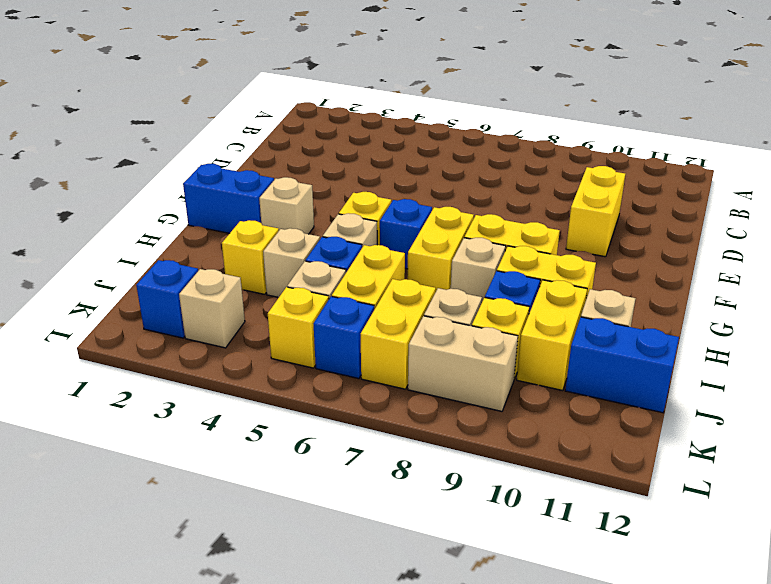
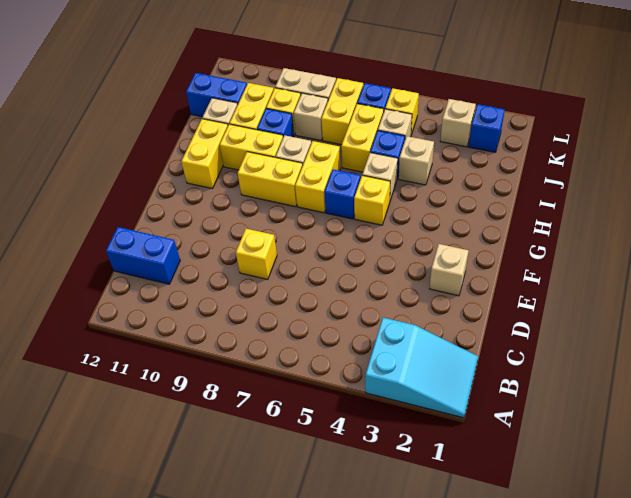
none -> cyan 2x3 slope [365,318,478,418]
yellow 1x2 brick [566,166,625,257] -> yellow 1x2 brick moved to [181,119,228,189]
blue 1x2 brick [183,164,274,233] -> blue 1x2 brick moved to [106,227,180,284]
tan 1x1 brick [259,177,314,234] -> tan 1x1 brick moved to [430,244,468,296]
yellow 1x1 brick [222,220,279,294] -> yellow 1x1 brick moved to [236,229,277,280]

